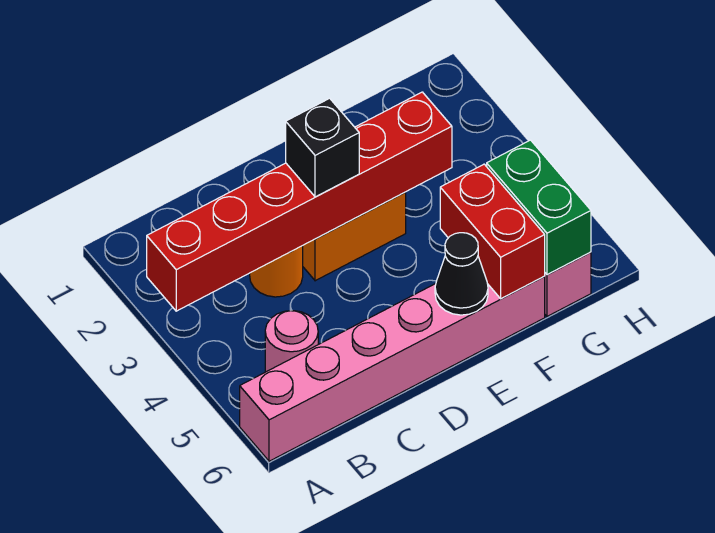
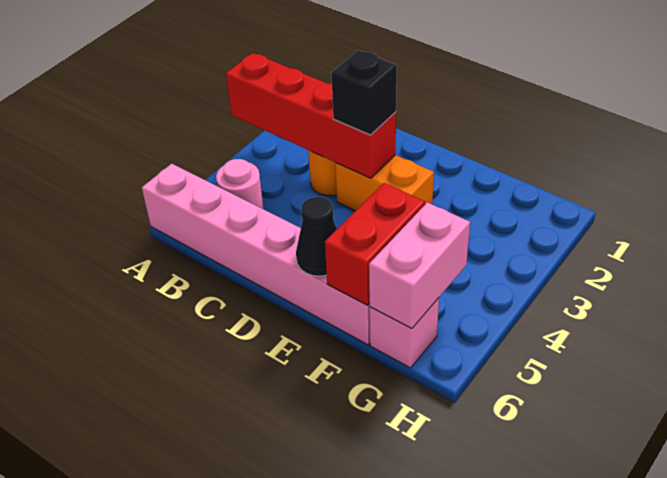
red 1x6 brick [147,92,452,311] -> red 1x4 brick [226,53,396,178]
green 1x2 brick [487,140,591,275] -> pink 1x2 brick [369,202,470,328]

